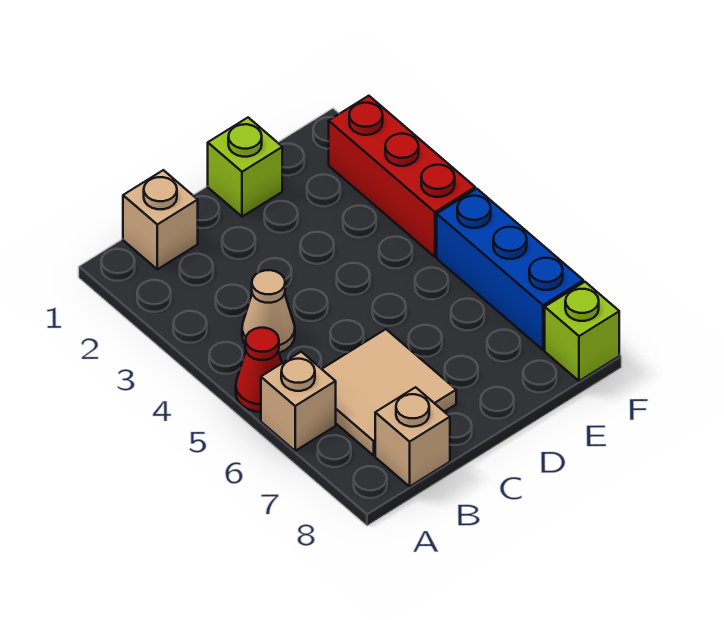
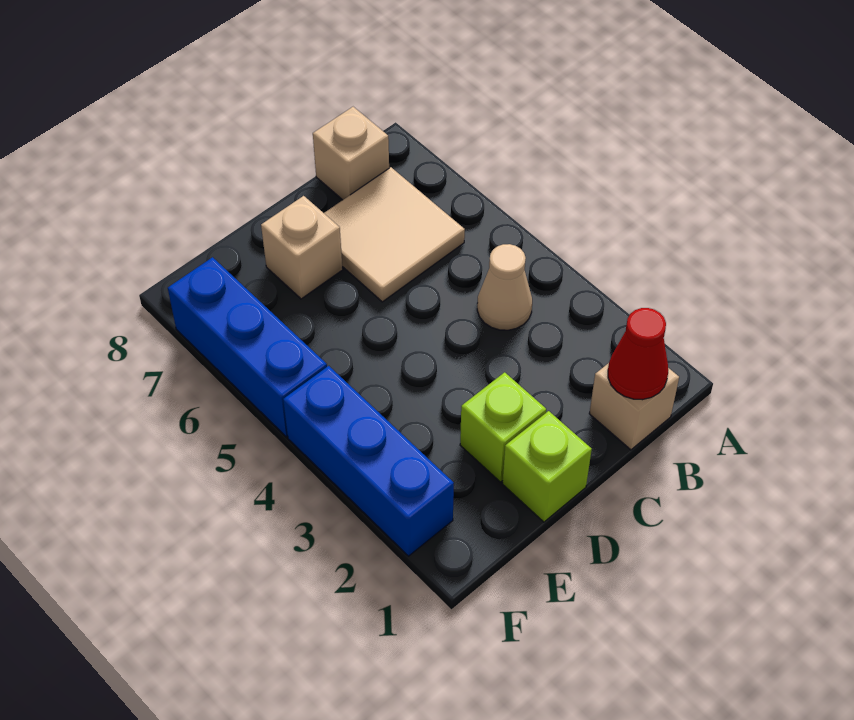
red 1x1 cone [236,328,282,412] -> red 1x1 cone moved to [608,308,668,400]
tan 1x1 brick [261,352,336,451] -> tan 1x1 brick moved to [261,196,343,299]
red 1x3 brick [329,96,475,257] -> blue 1x3 brick [283,366,454,556]
lime 1x1 brick [545,282,619,381] -> lime 1x1 brick moved to [460,372,546,482]

